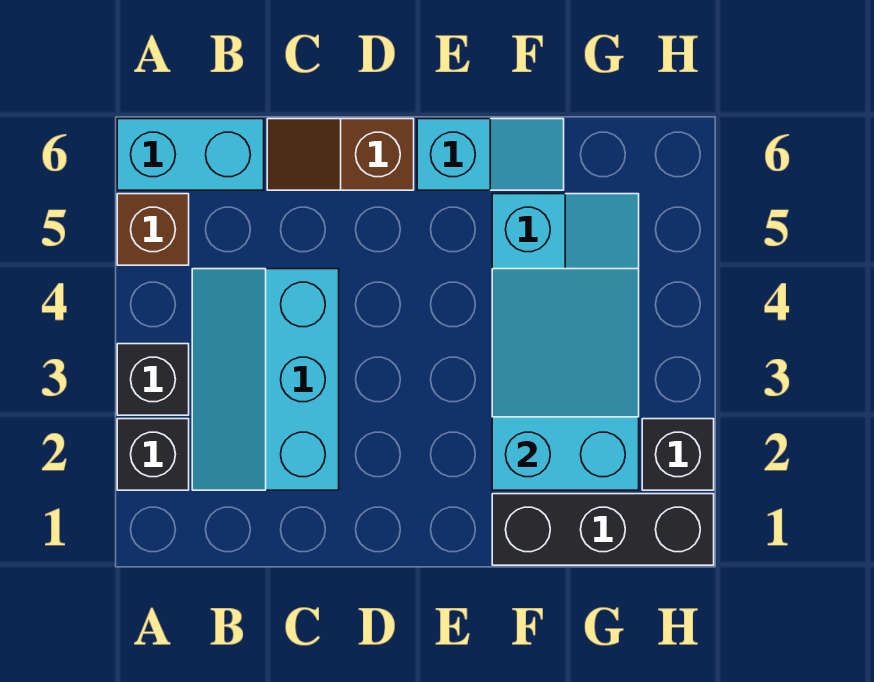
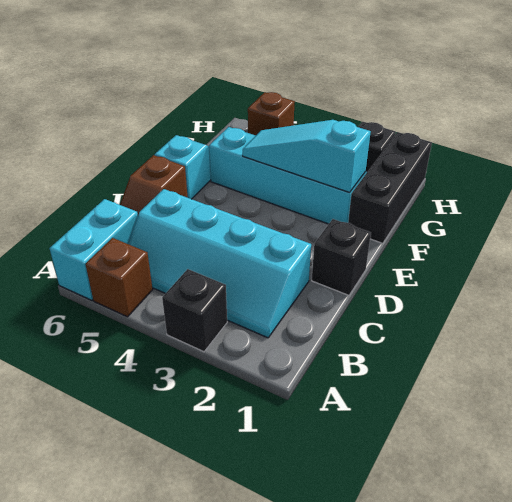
black 1x1 brick [117,419,189,490] -> black 1x1 brick moved to [312,219,371,295]
cyan 2x3 slope [192,269,339,490] -> cyan 2x4 slope [128,189,311,338]
cyan 2x3 slope [492,269,639,490] -> cyan 1x3 slope [243,120,371,192]
none -> brown 1x1 brick [248,92,295,135]

